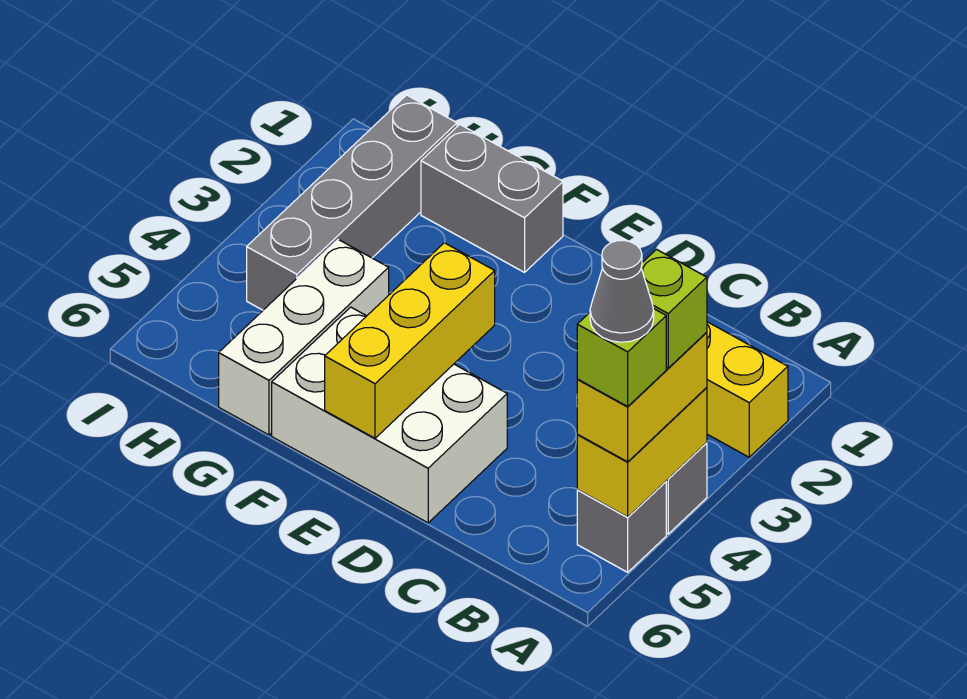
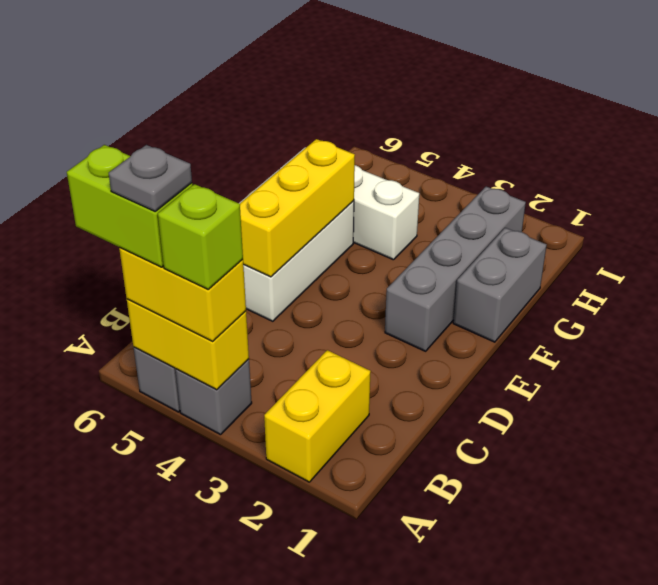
lime 1x1 brick [577,309,666,406] -> lime 1x2 brick [67,145,192,267]
grey 1x1 cone [590,240,654,342] -> grey 1x1 plate [109,145,192,211]
yellow 1x3 brick [325,243,495,438] -> yellow 1x3 brick turned to [240,139,355,277]
grey 1x4 brick [247,95,457,310] -> grey 1x4 brick turned to [385,186,526,351]

